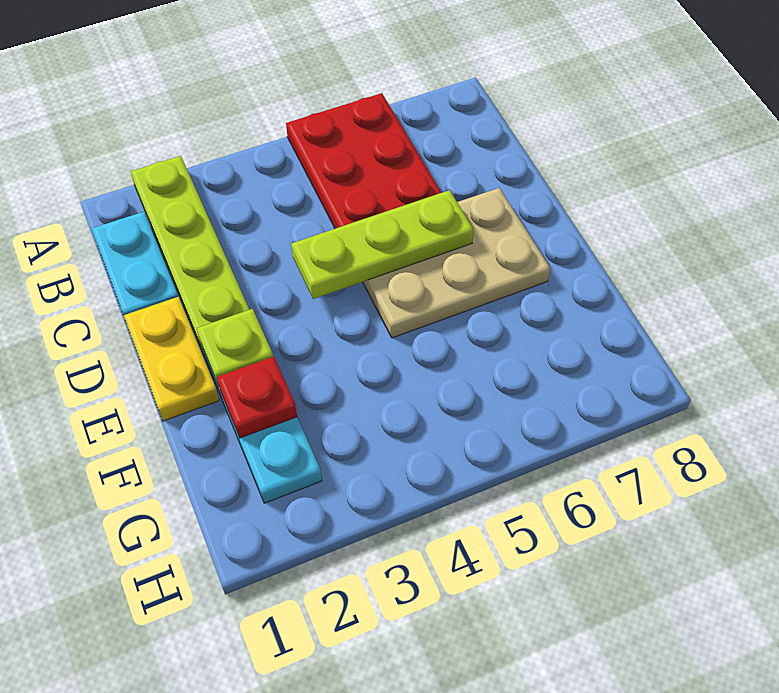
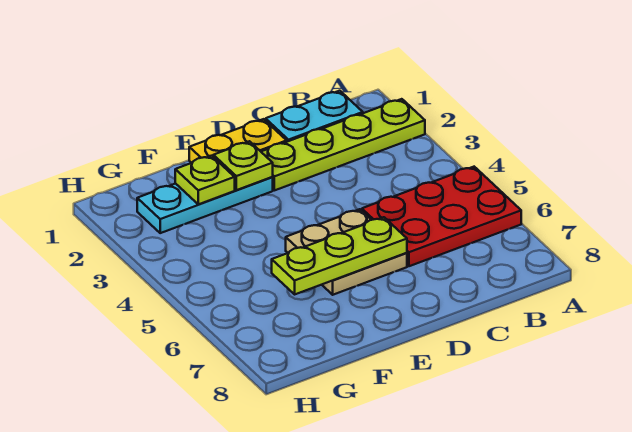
lime 1x3 plate [291,190,474,299] -> lime 1x3 plate turned to [272,217,407,294]
tan 2x3 plate [363,188,550,338] -> tan 2x2 plate [286,209,407,295]
red 1x1 plate [217,356,297,438] -> lime 1x1 plate [175,156,235,205]

